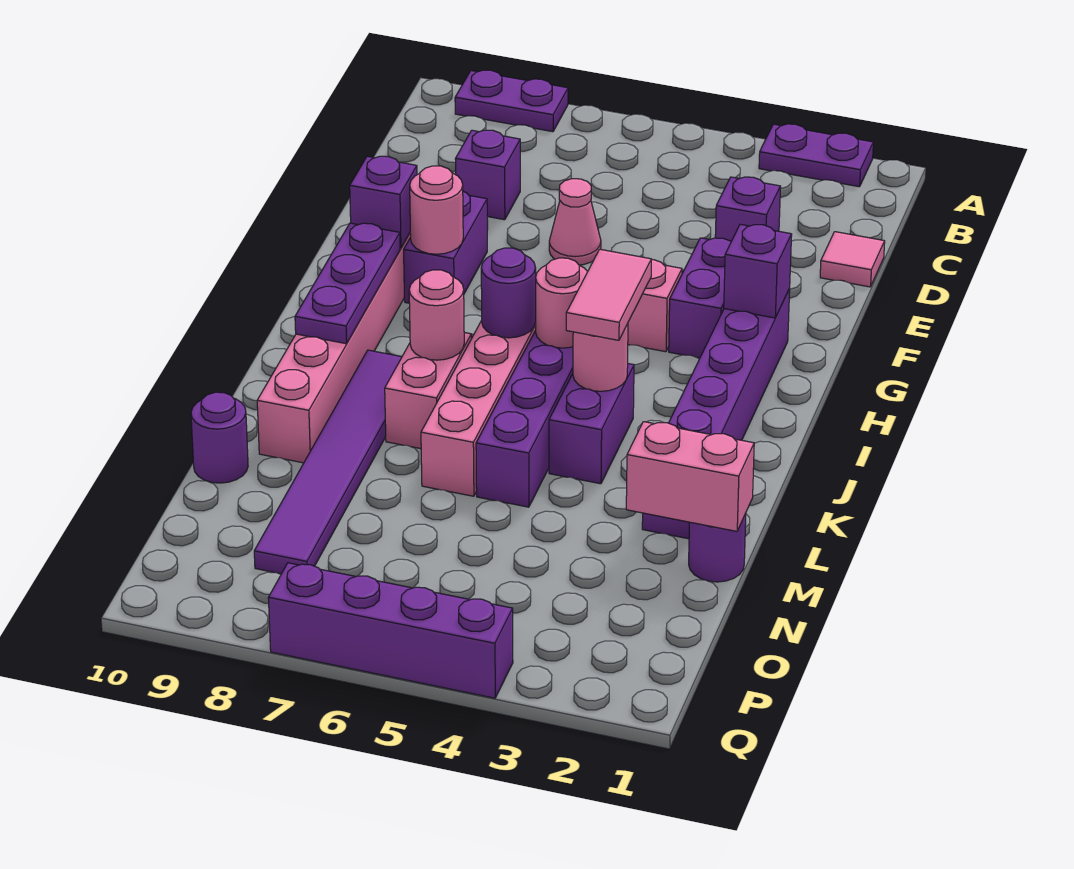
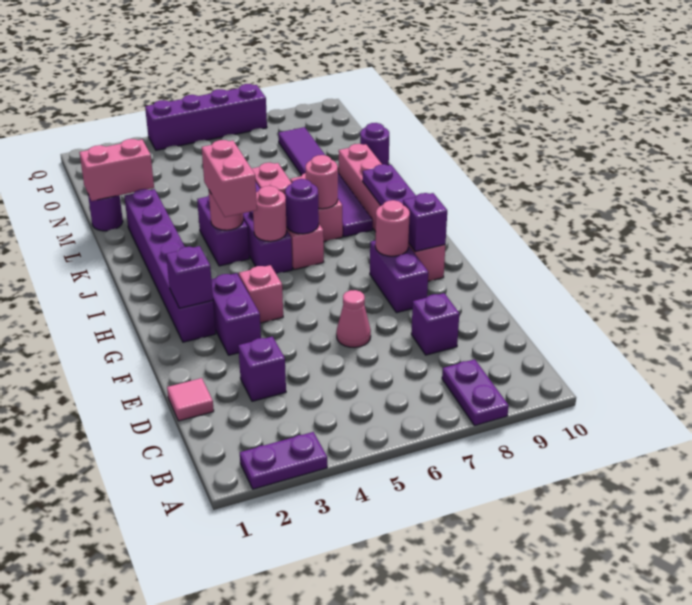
purple 1x2 plate [455,70,568,132] -> purple 1x2 plate turned to [442,359,509,426]
pink 1x2 tile [566,249,652,340] -> pink 1x2 brick [202,140,257,217]

